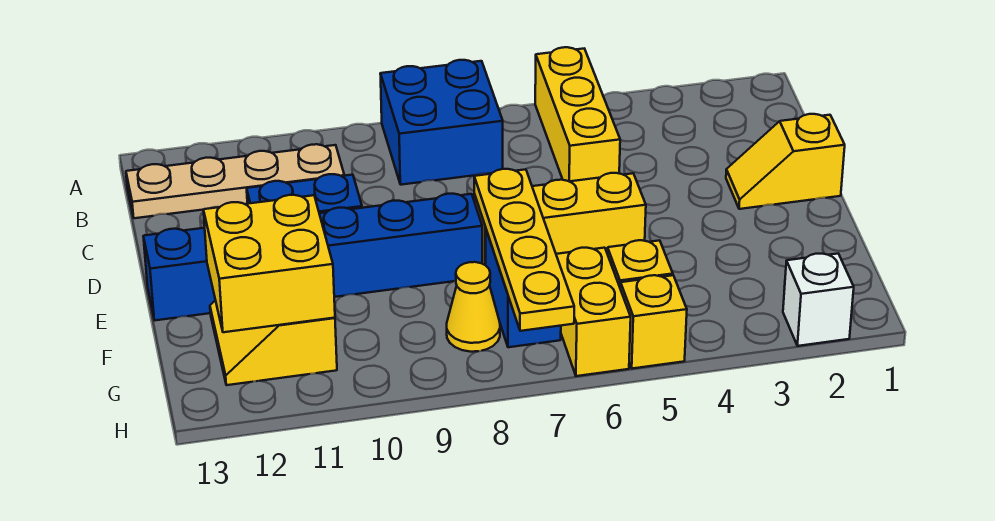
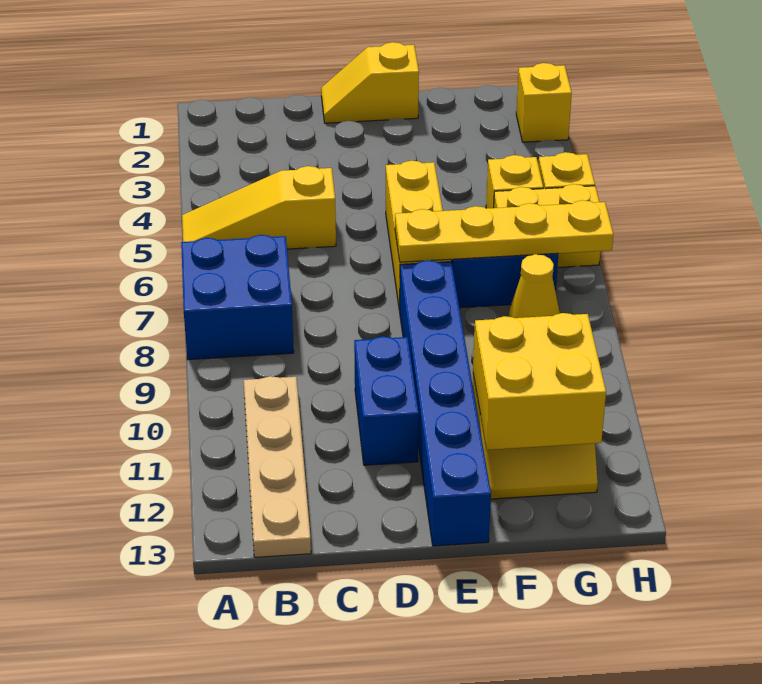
yellow 1x3 brick [535,47,620,181] -> yellow 1x3 slope [182,166,336,249]
yellow 1x2 slope [726,114,845,209] -> yellow 1x2 slope turned to [321,42,419,123]
white 1x1 brick [783,254,854,346] -> yellow 1x1 brick [516,63,572,142]

